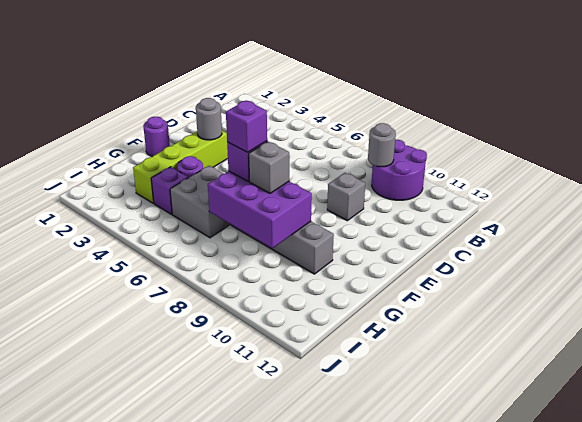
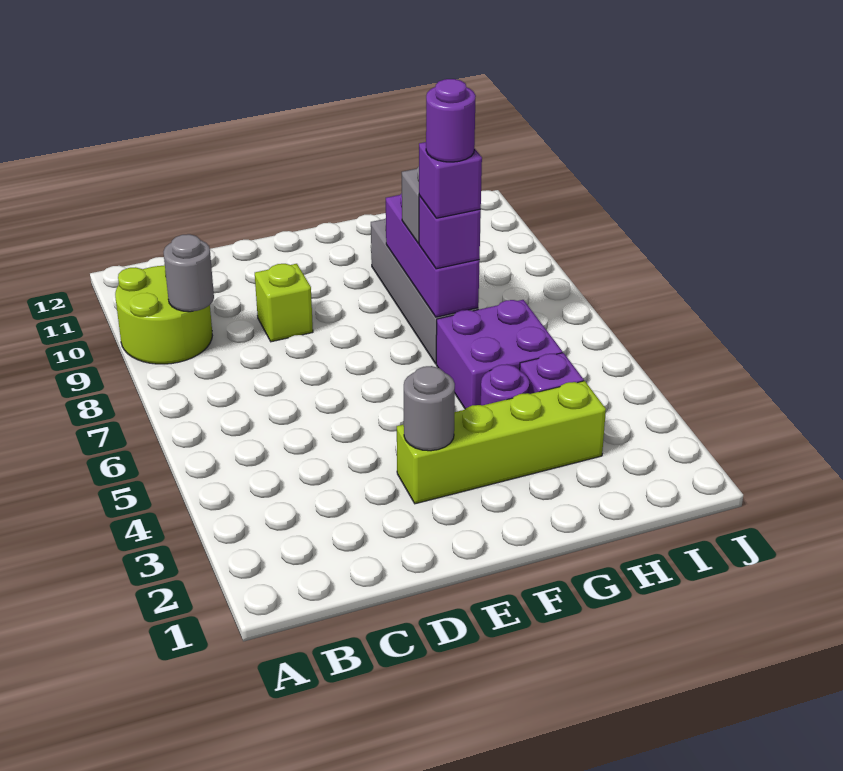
purple 2x2 round brick [372,140,427,200] -> lime 2x2 round brick [115,265,212,364]
grey 1x1 brick [327,173,365,221] -> lime 1x1 brick [255,264,313,342]
purple 1x1 round brick [143,117,170,156] -> purple 1x1 round brick moved to [426,79,476,162]
grey 2x2 brick [170,166,230,238] -> purple 2x2 brick [436,300,562,409]
purple 2x3 brick [208,171,312,248] -> purple 1x3 brick [386,193,480,317]

